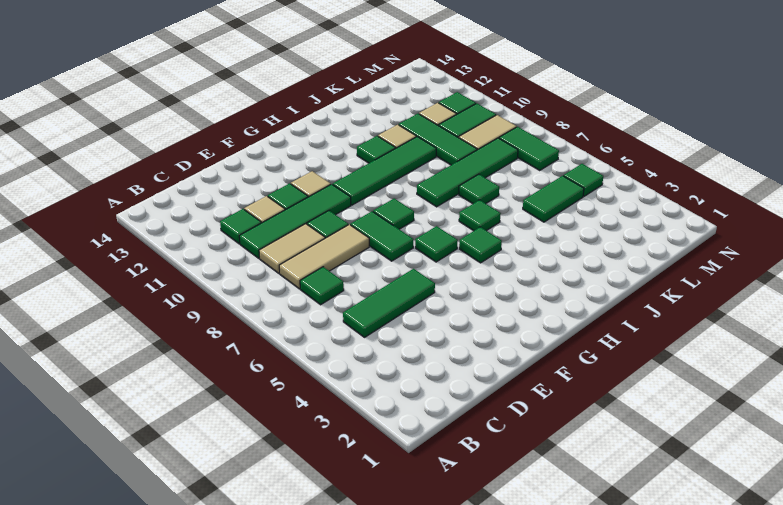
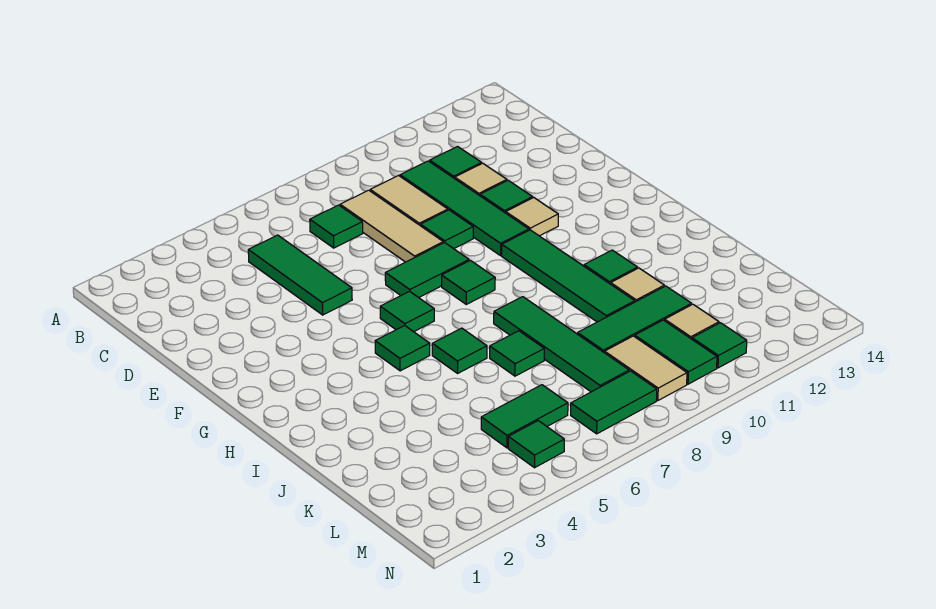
green 1x2 tile [523,176,584,222] -> green 1x2 tile turned to [481,385,568,448]

